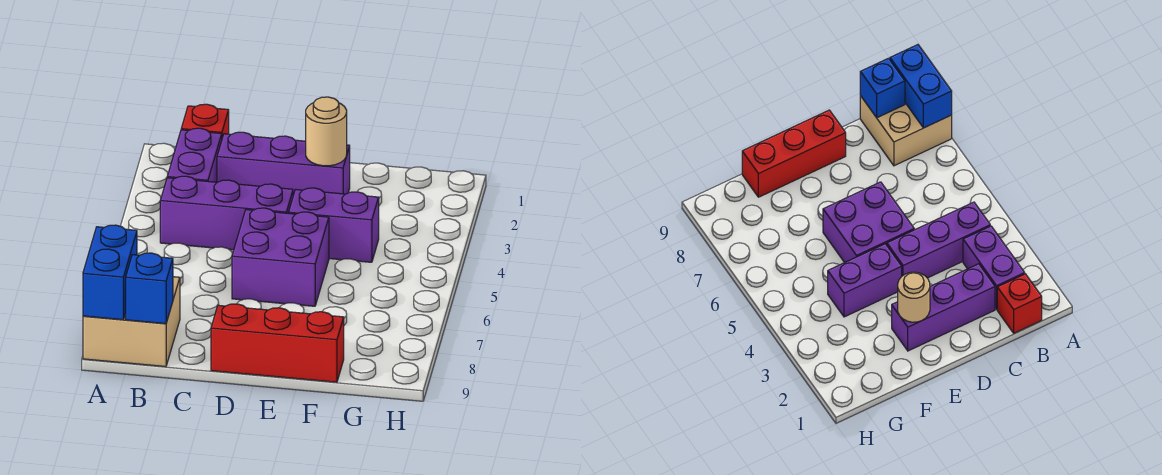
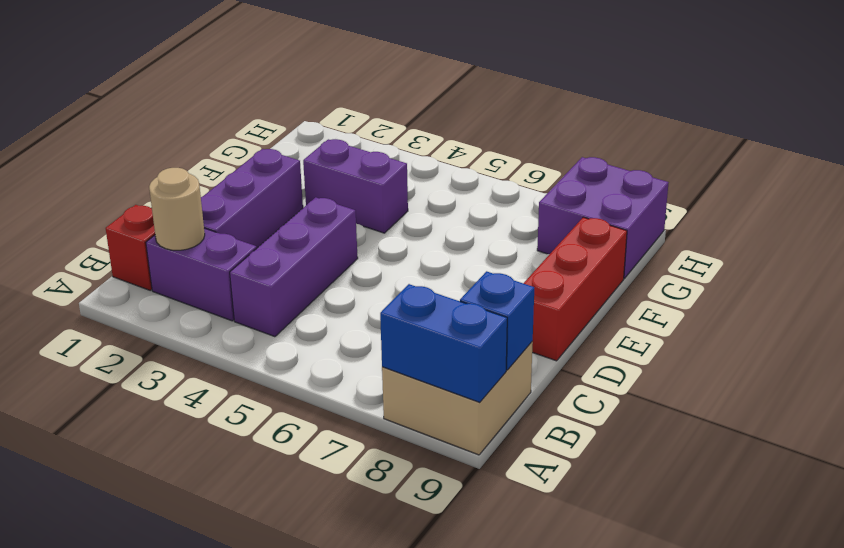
purple 2x2 brick [232,208,329,306] -> purple 2x2 brick moved to [537,157,669,278]
tan 1x1 round brick [306,97,347,166] -> tan 1x1 round brick moved to [149,168,205,250]
purple 1x2 brick [289,188,379,262] -> purple 1x2 brick turned to [303,139,408,233]

